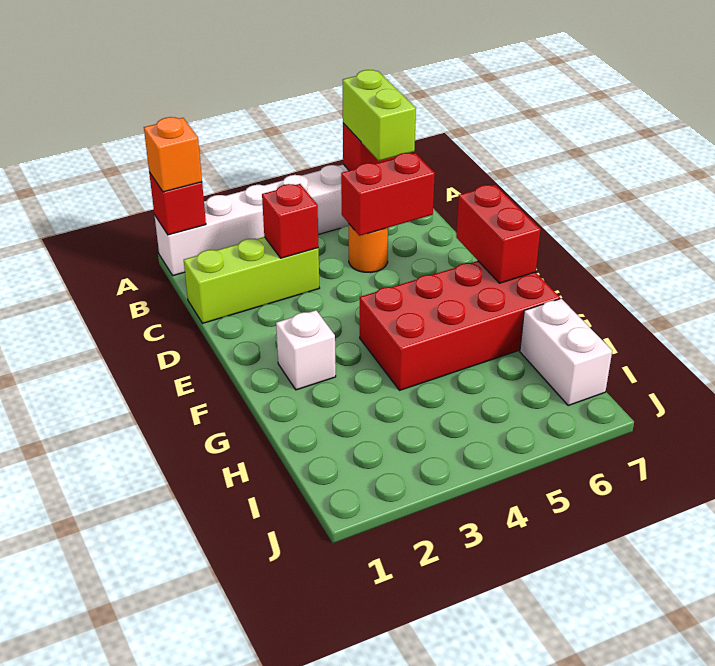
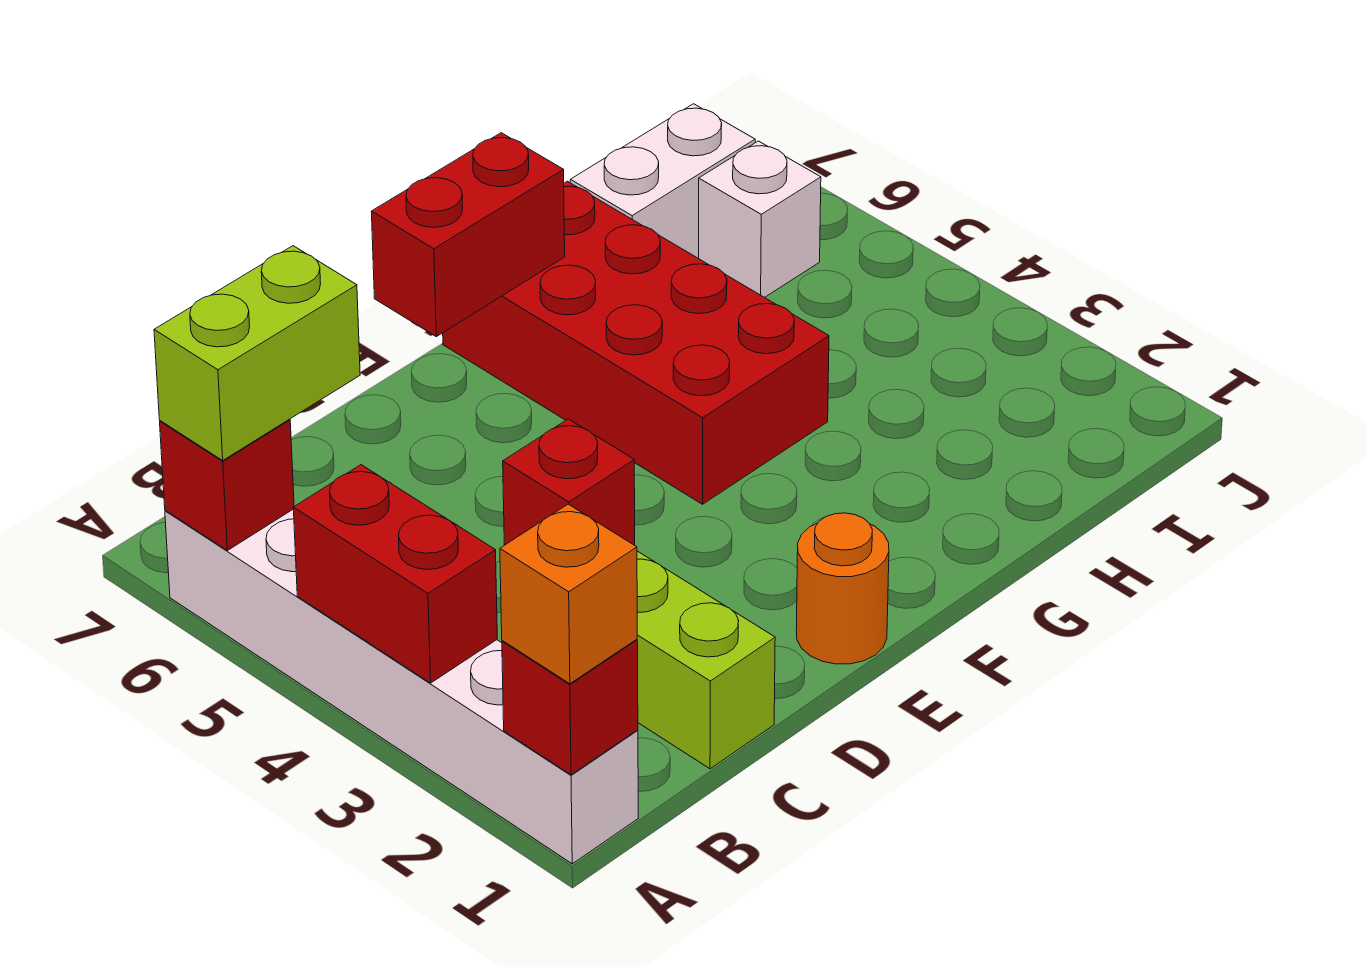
orange 1x1 round brick [349,224,388,273] -> orange 1x1 round brick moved to [796,513,889,664]
red 1x2 brick [341,153,435,236] -> red 1x2 brick moved to [293,465,497,683]
white 1x1 brick [276,310,336,390] -> white 1x1 brick moved to [699,141,821,298]

